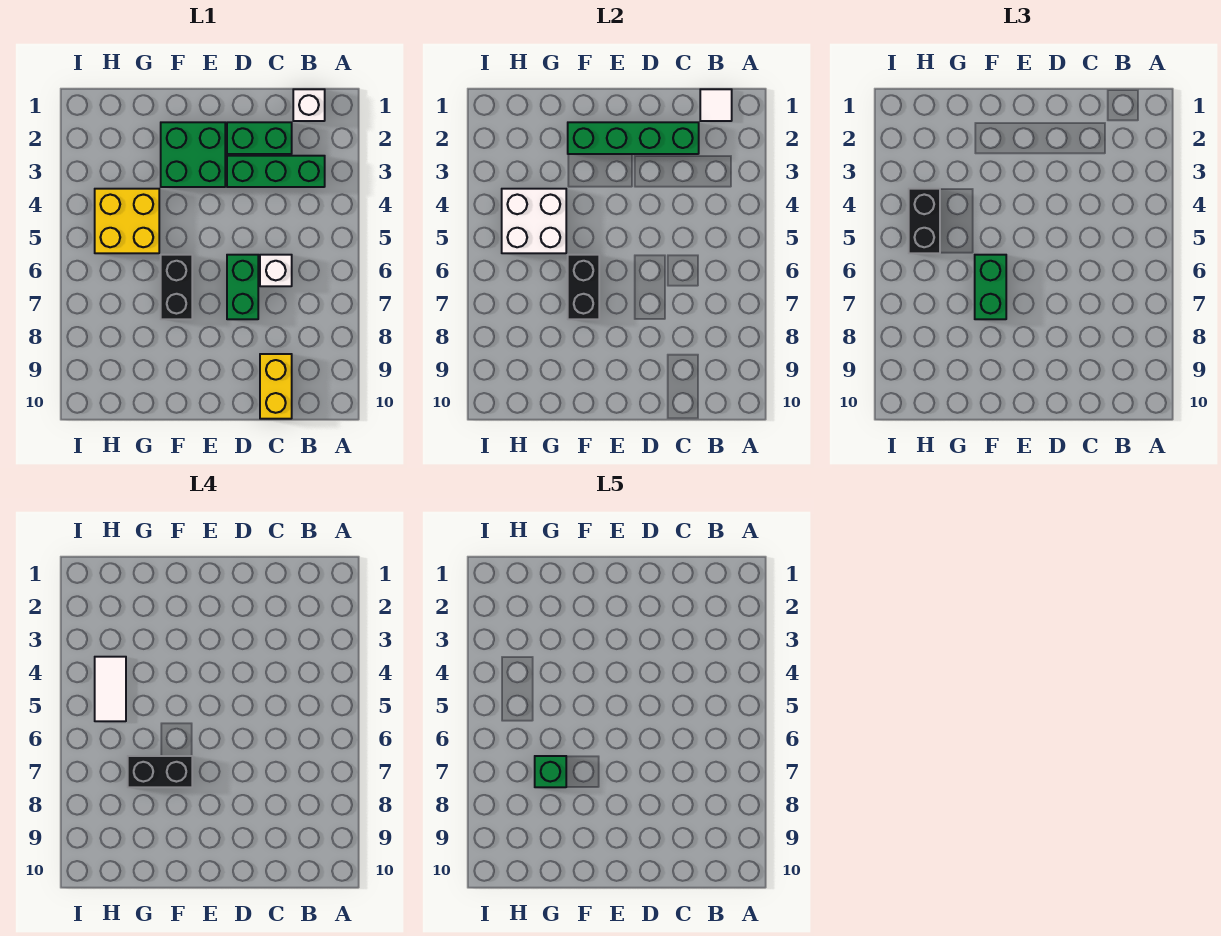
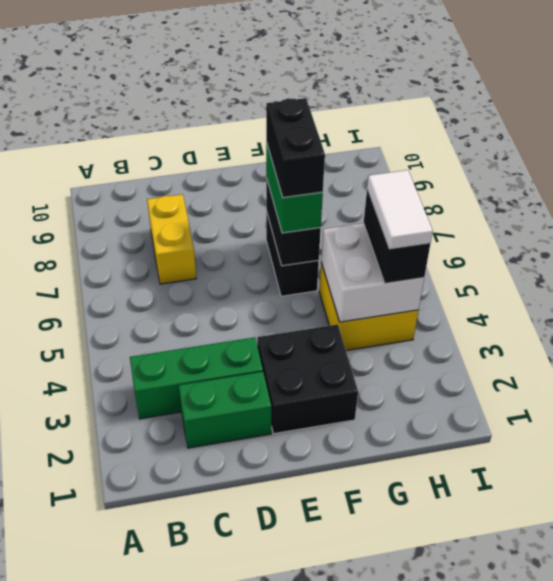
white 1x1 brick [293,89,325,121] -> none
white 1x1 tile [700,89,732,121] -> none
green 1x4 brick [568,122,699,154] -> none
white 1x1 brick [260,255,292,286] -> none
yellow 1x2 brick [260,354,292,419] -> yellow 1x2 brick moved to [147,194,196,284]
green 1x2 brick [227,255,258,319] -> none
green 2x2 brick [161,122,225,187] -> black 2x2 brick [257,324,358,434]
black 1x2 brick [128,756,192,787] -> black 1x2 brick turned to [266,98,325,198]
green 1x1 brick [535,756,566,787] -> none

